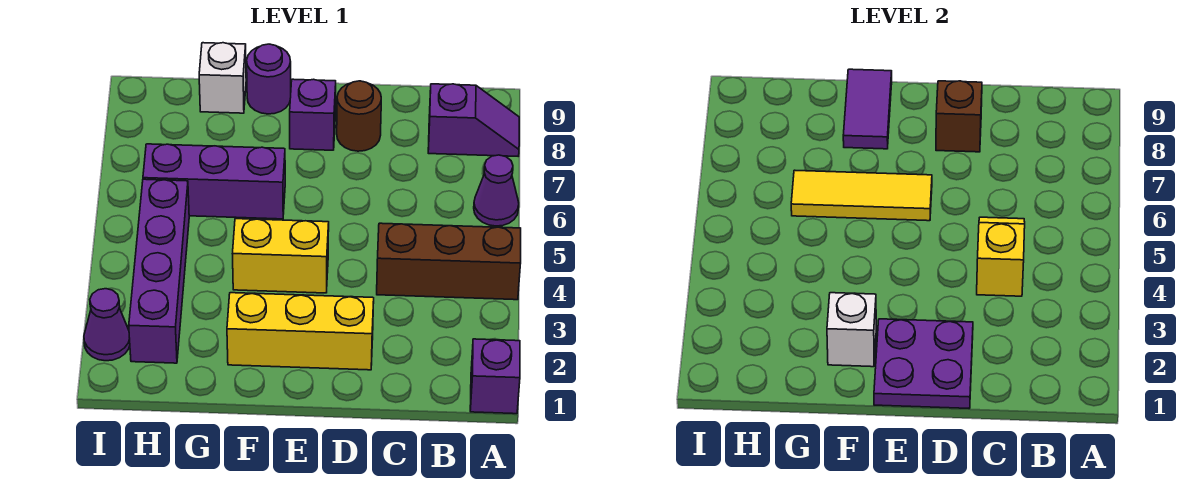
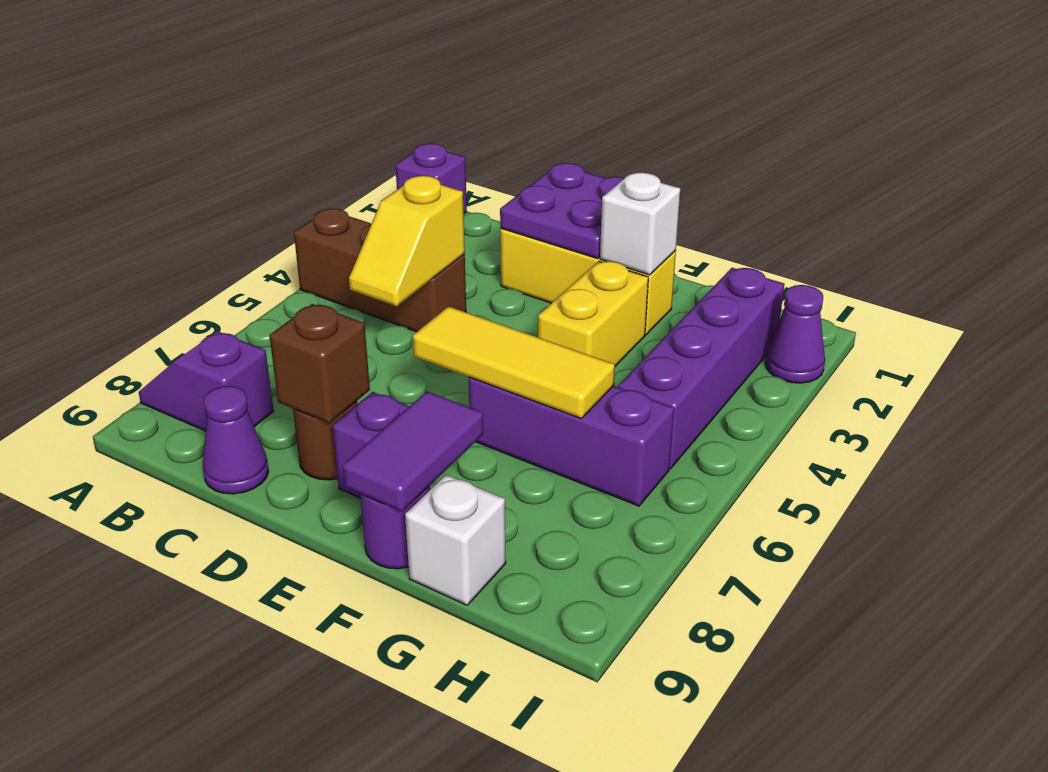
purple 1x1 cone [474,155,519,226] -> purple 1x1 cone moved to [203,386,269,494]
yellow 1x2 brick [233,219,329,293] -> yellow 1x2 brick turned to [538,261,648,366]

